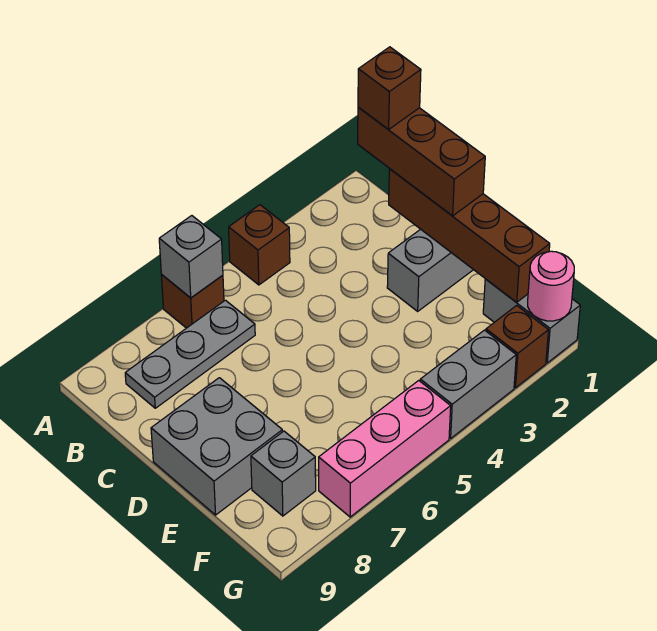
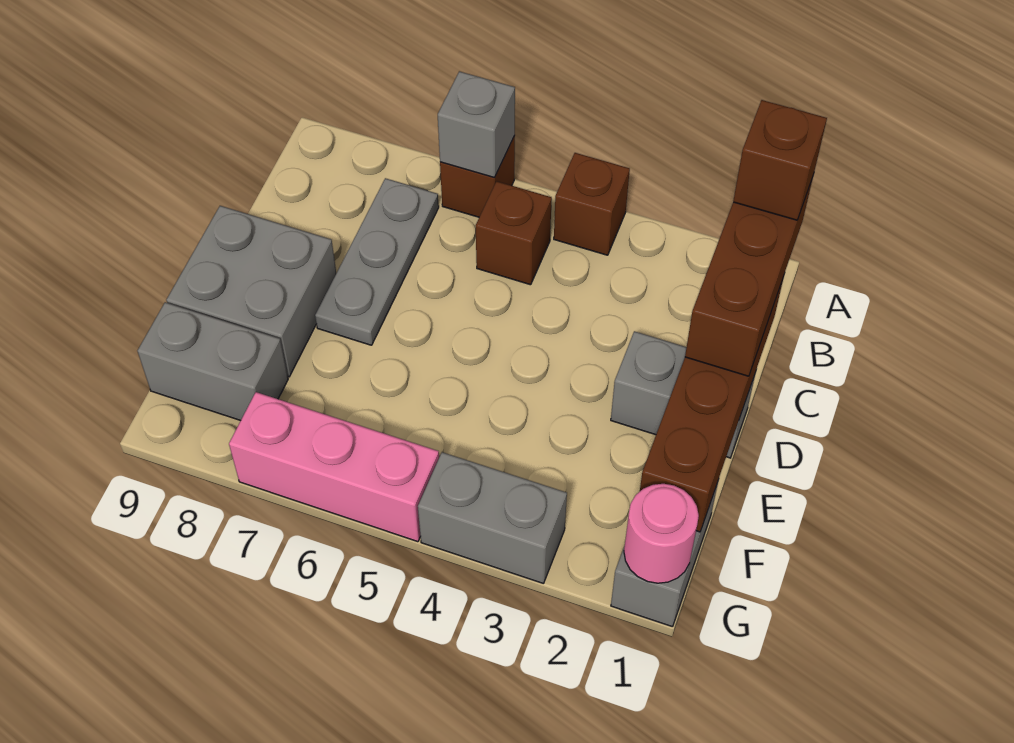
grey 1x3 plate [125,300,255,408] -> grey 1x3 plate turned to [315,178,439,345]
grey 1x1 brick [251,431,316,516] -> grey 1x2 brick [137,302,288,421]
brown 1x1 brick [486,306,549,388] -> brown 1x1 brick moved to [476,181,552,285]

